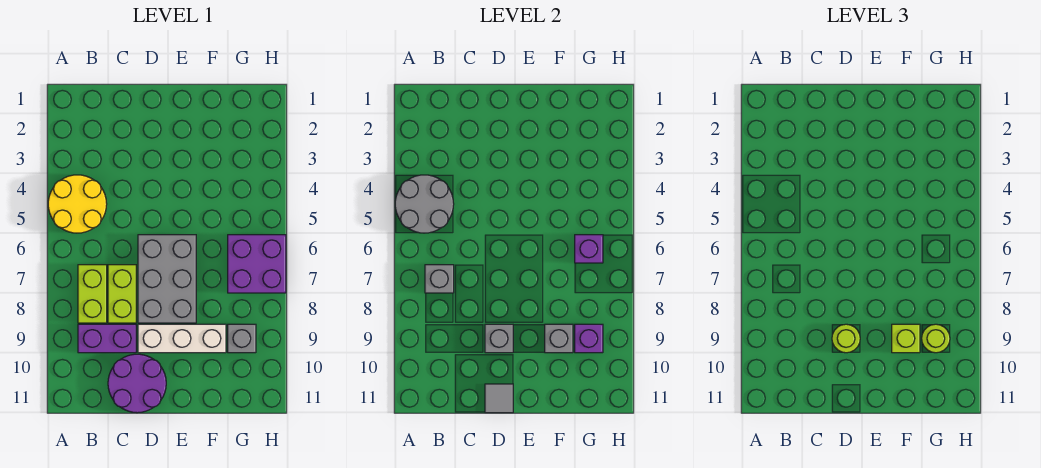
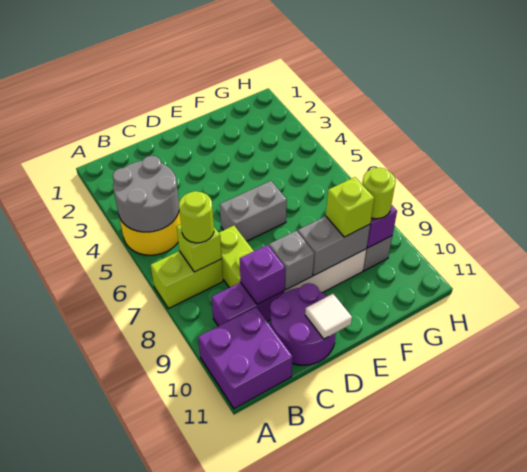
lime 1x2 brick [78,265,107,323] -> lime 1x2 brick turned to [151,251,223,308]
grey 1x1 brick [425,265,454,293] -> lime 1x1 brick [176,225,222,272]
grey 2x3 brick [138,235,196,323] -> grey 1x2 brick [220,181,287,241]
lime 1x1 round brick [832,324,860,353] -> lime 1x1 round brick moved to [179,191,214,243]
grey 1x1 tile [485,384,513,413] -> white 1x1 tile [305,294,352,339]
grey 1x1 brick [545,324,573,353] -> grey 1x2 brick [298,216,370,275]
purple 2x2 brick [228,235,286,293] -> purple 2x2 brick moved to [198,307,293,409]
purple 1x1 brick [575,235,603,263] -> purple 1x1 brick moved to [240,245,285,305]

